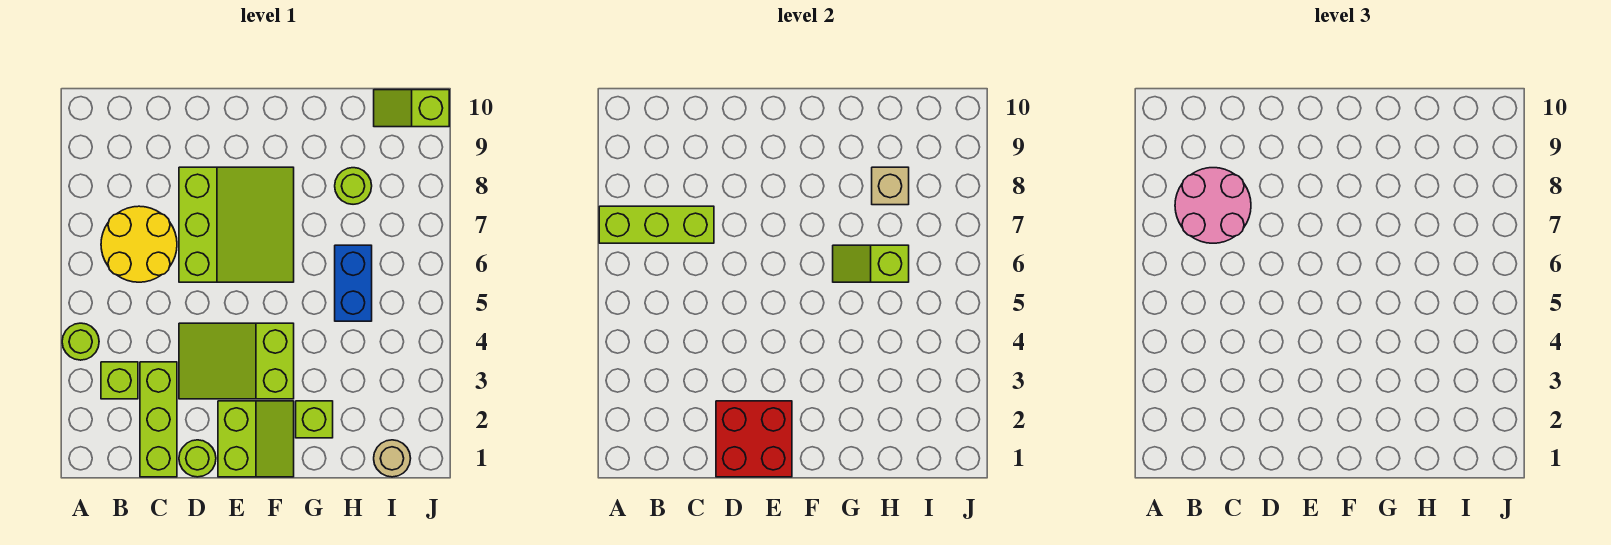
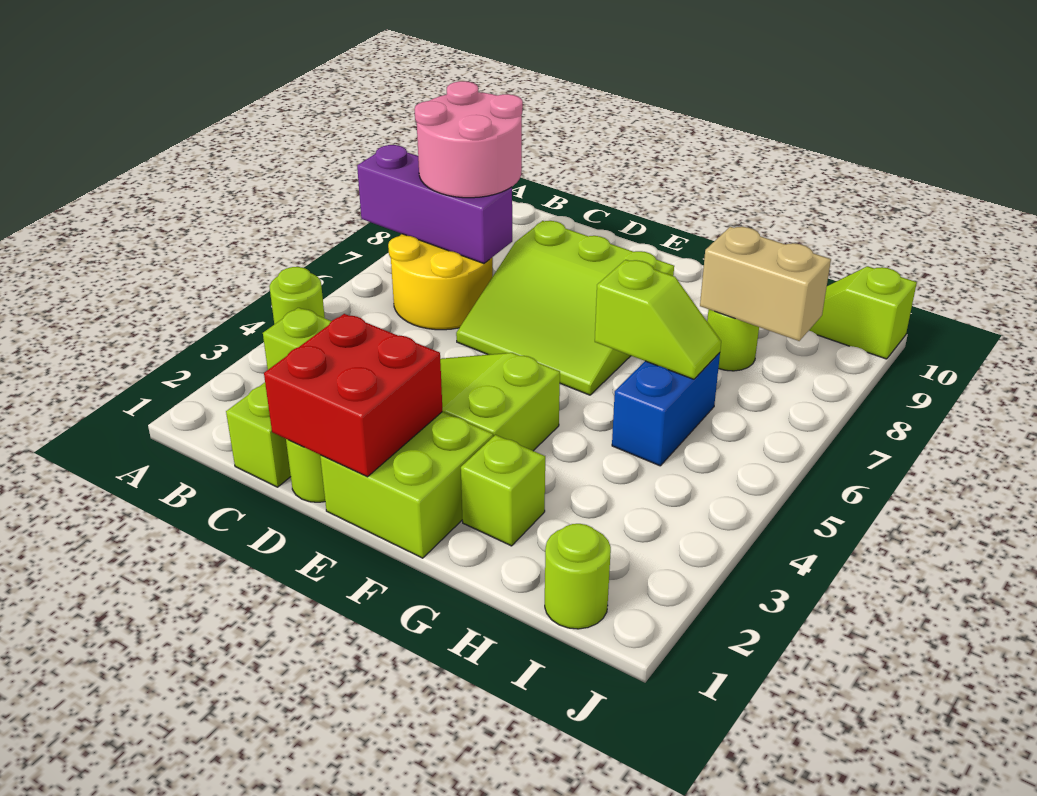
lime 1x3 brick [599,206,714,243] -> purple 1x3 brick [357,145,512,264]
lime 3x3 slope [179,167,294,282] -> lime 3x3 slope turned to [456,221,674,395]
lime 2x2 slope [218,401,294,477] -> lime 2x2 brick [320,412,493,558]
lime 1x2 slope [833,245,909,282] -> lime 1x2 slope turned to [595,260,721,379]
tan 1x1 brick [872,167,909,205] -> tan 1x2 brick [700,227,831,341]
tan 1x1 round brick [374,440,411,477] -> lime 1x1 round brick [545,524,611,629]

